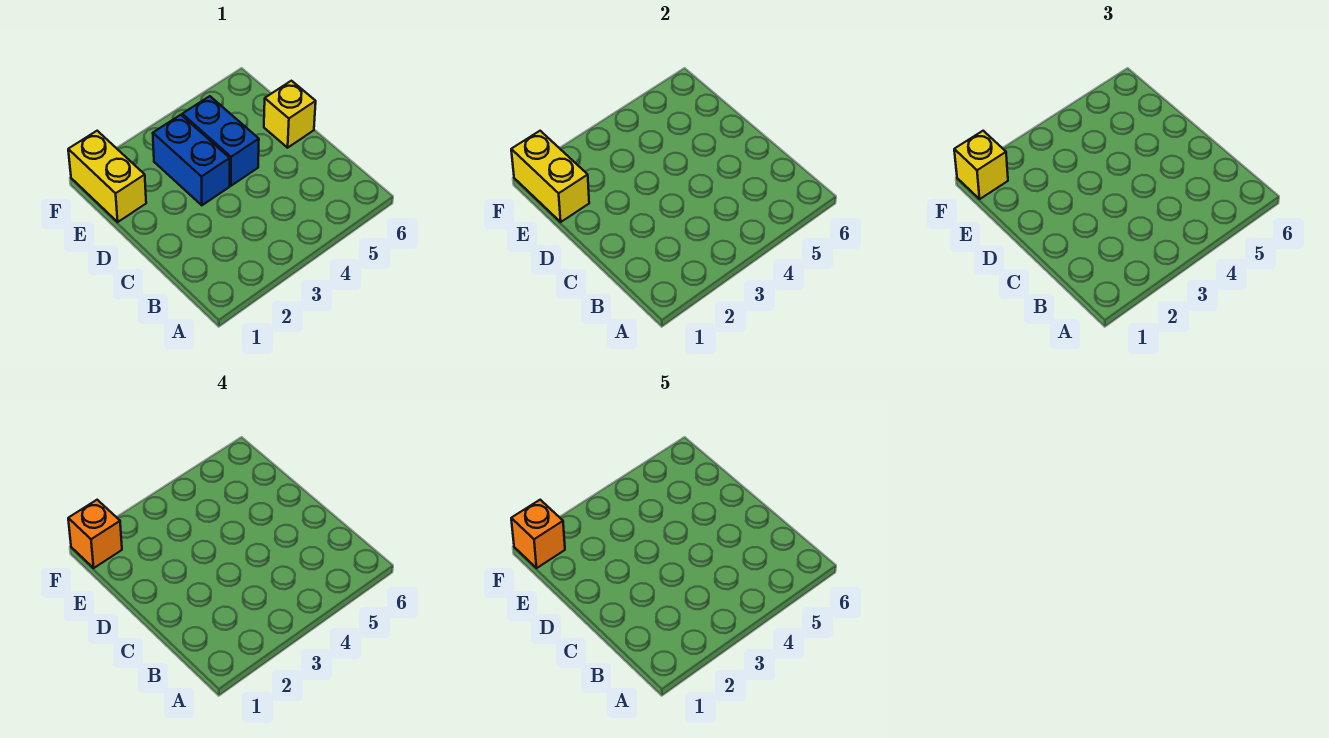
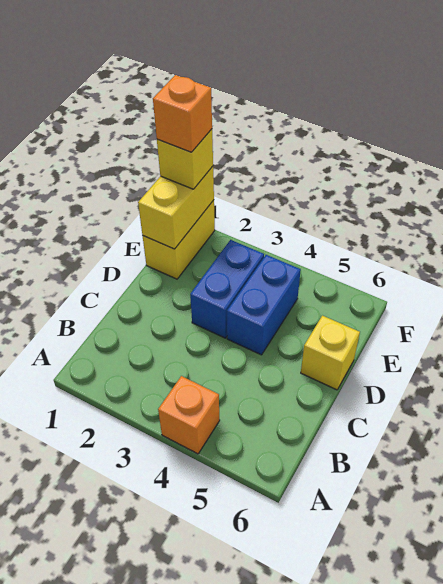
orange 1x1 brick [511,500,565,568] -> orange 1x1 brick moved to [158,376,220,454]

